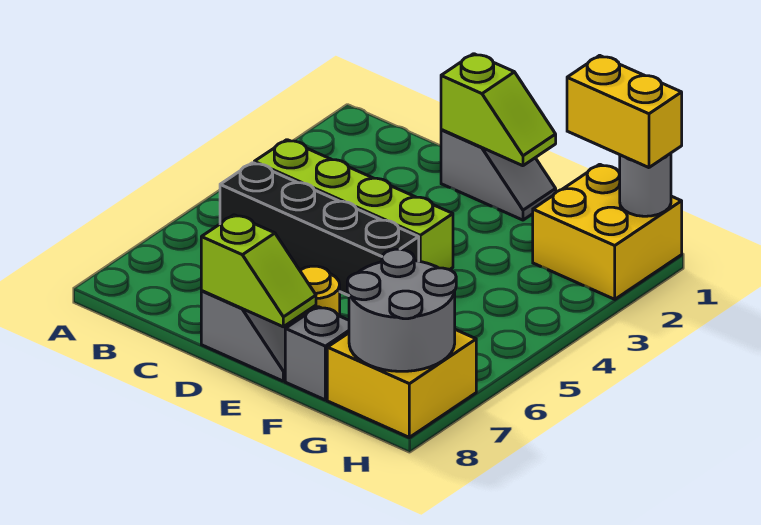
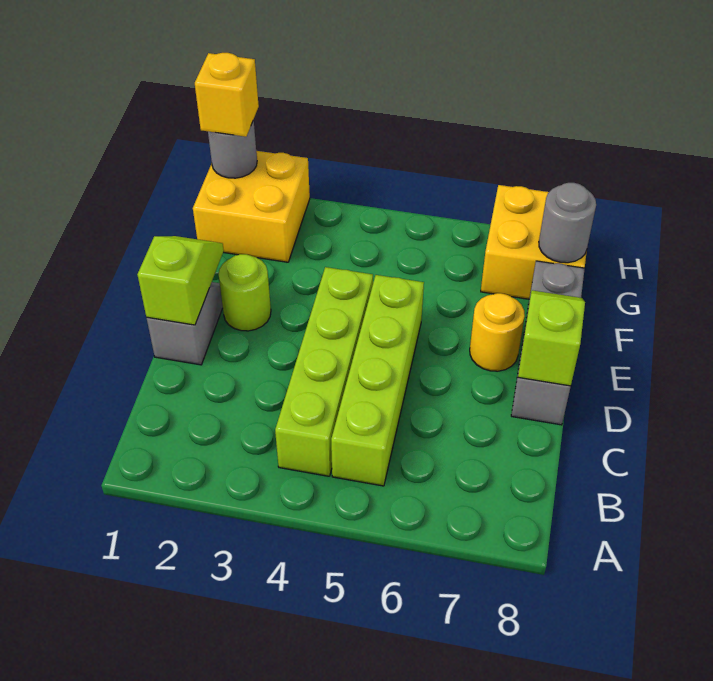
black 1x4 brick [220,163,419,296] -> lime 1x4 brick [331,275,424,486]
none -> lime 1x1 round brick [219,254,271,331]
yellow 1x2 brick [567,55,682,168] -> yellow 1x1 brick [195,53,259,137]
grey 2x2 round brick [347,249,456,371] -> grey 1x1 round brick [539,183,596,263]

